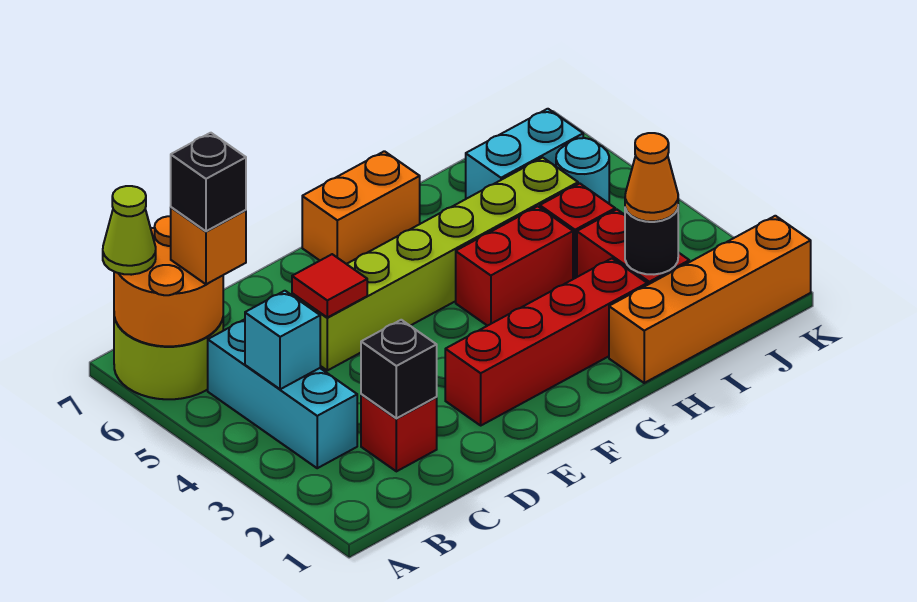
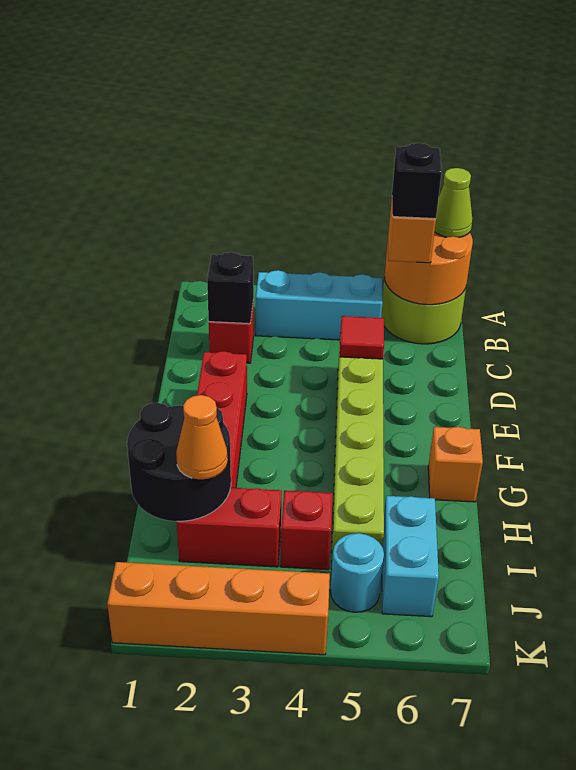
cyan 1x1 brick [245,291,320,389] -> none
orange 1x2 brick [302,151,420,264] -> orange 1x1 brick [428,427,483,502]
red 1x2 brick [456,206,573,326] -> none
orange 1x4 brick [609,216,811,383] -> orange 1x4 brick turned to [107,562,330,655]
black 1x1 round brick [625,208,678,274] -> black 2x2 round brick [127,403,231,521]

